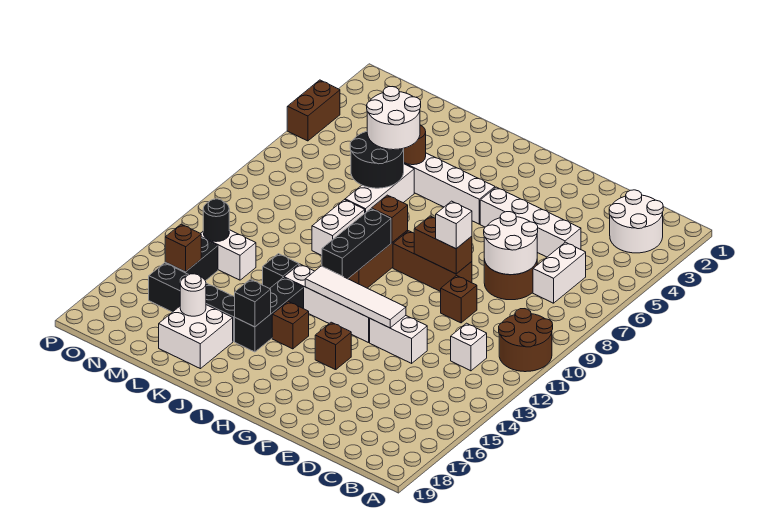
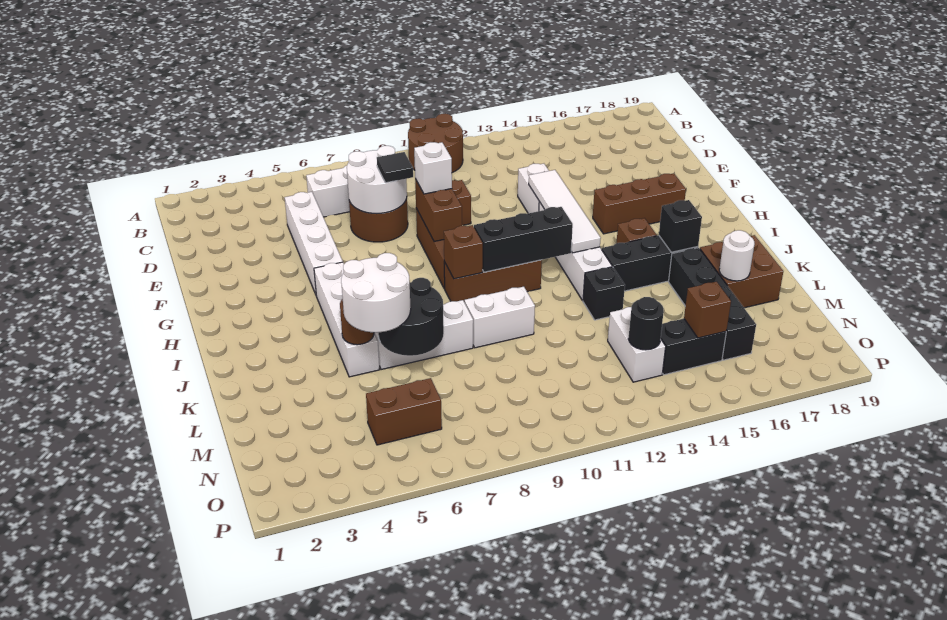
white 2x2 round brick [609,190,663,253] -> none
white 1x1 brick [451,323,487,371] -> none
none -> black 1x1 tile [377,152,413,183]
brown 1x1 brick [315,322,351,370] -> brown 1x3 brick [593,173,686,234]
white 2x2 brick [159,305,233,369] -> brown 2x2 brick [700,235,783,308]
brown 1x2 brick [287,80,340,141] -> brown 1x2 brick moved to [366,378,442,445]

